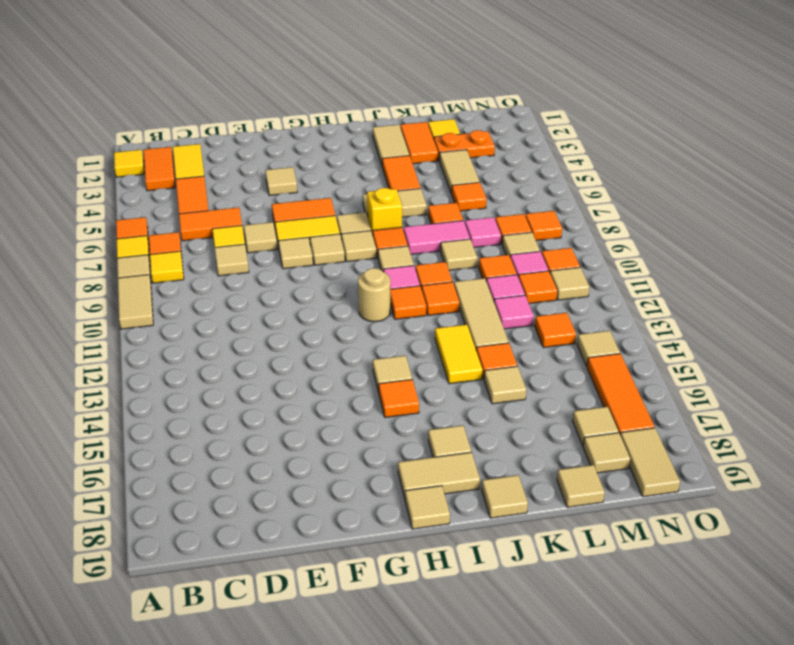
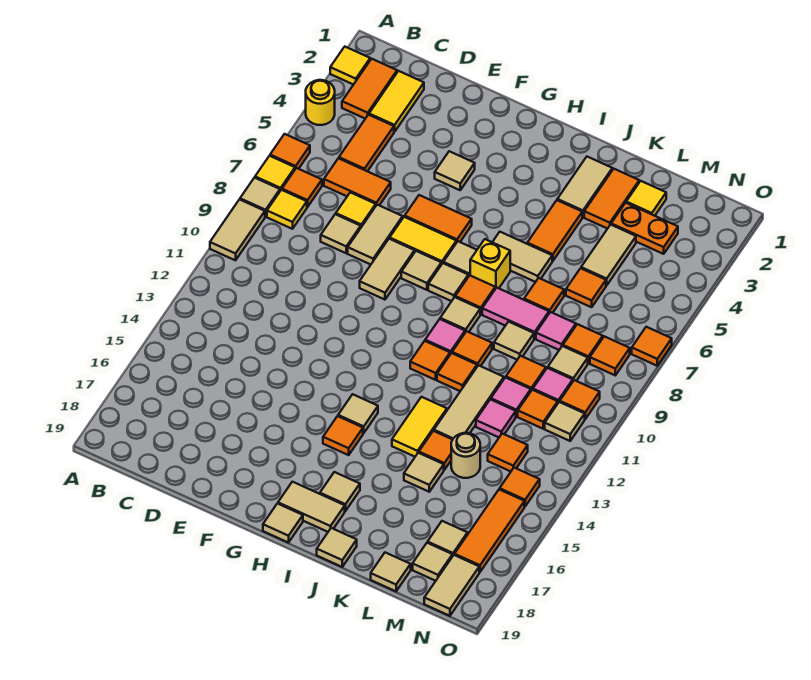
none -> yellow 1x1 round brick [306,80,335,125]
tan 1x1 tile [244,222,277,253] -> tan 1x2 tile [348,205,403,264]
tan 1x1 tile [278,237,313,269] -> tan 1x2 tile [360,239,415,300]
tan 1x1 round brick [358,268,390,322] -> tan 1x1 round brick moved to [451,433,480,478]
tan 1x1 tile [577,331,620,366] -> orange 1x1 tile [500,468,540,506]
none -> orange 1x1 tile [632,327,672,366]

